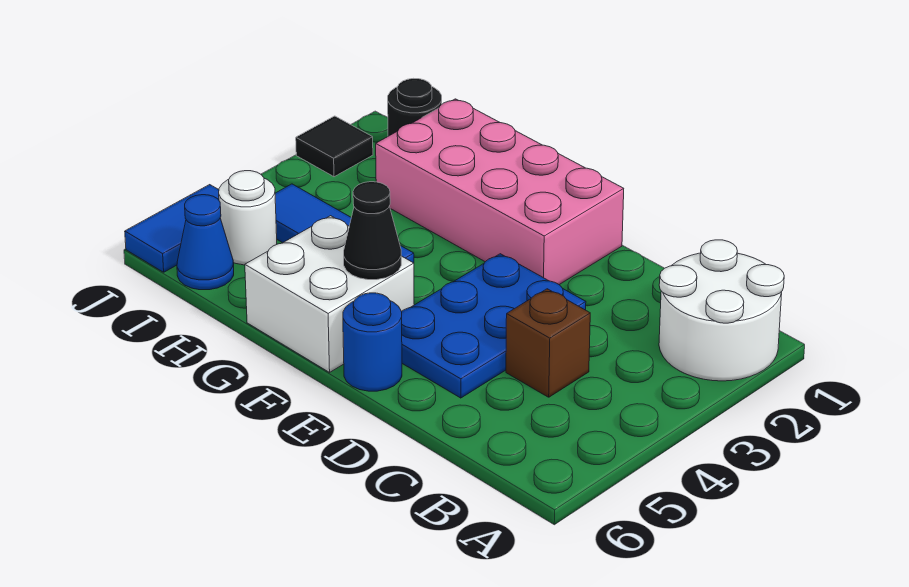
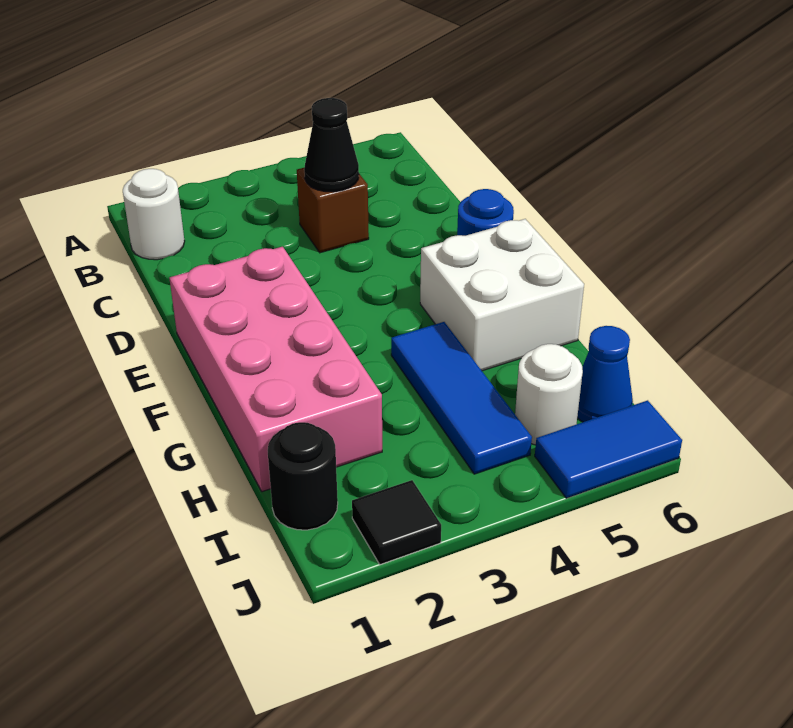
white 2x2 round brick [659,240,784,381] -> white 1x1 round brick [123,169,185,260]
blue 2x3 plate [402,254,586,398] -> none
black 1x1 cone [344,182,401,280] -> black 1x1 cone moved to [304,98,359,192]

